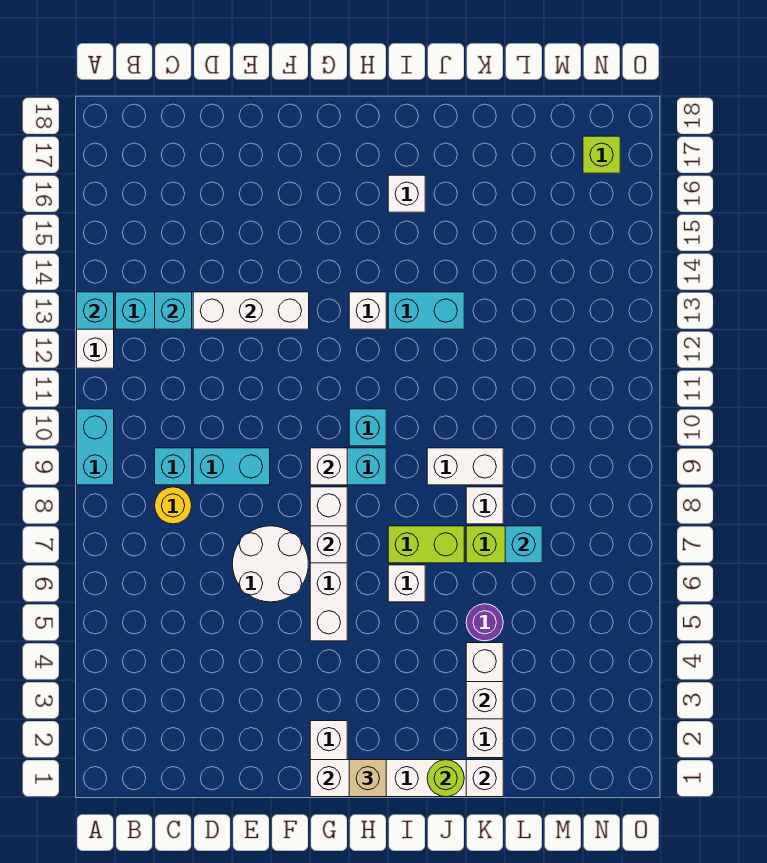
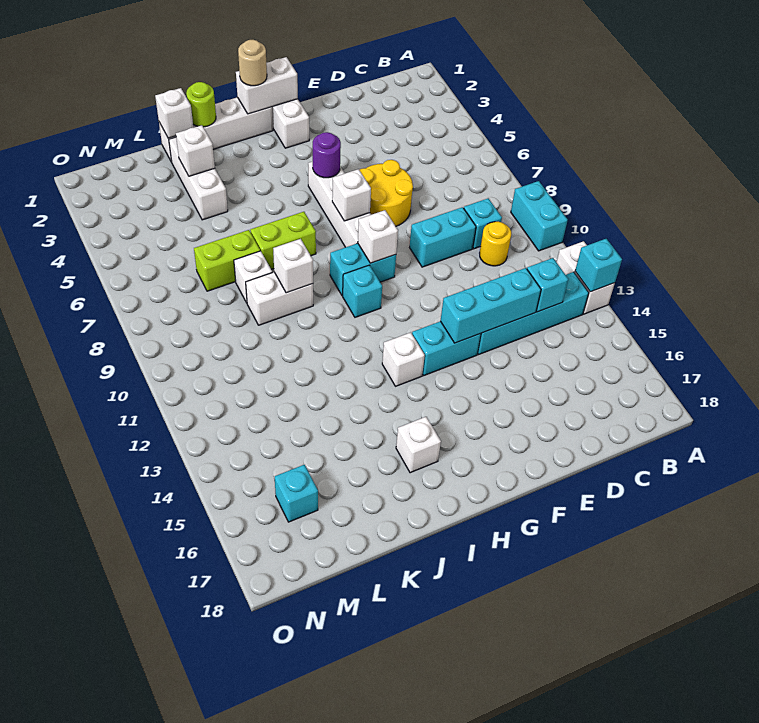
yellow 1x1 round brick [155,487,192,524] -> yellow 1x1 round brick moved to [480,222,511,266]
white 1x3 brick [193,292,309,329] -> cyan 1x3 brick [441,268,541,343]
white 2x2 round brick [232,526,308,602] -> yellow 2x2 round brick [360,160,413,226]
tan 1x1 brick [349,760,386,797] -> tan 1x1 round brick [238,40,267,86]
white 1x1 brick [388,565,425,602] -> white 1x1 brick moved to [273,239,313,293]
cyan 1x2 brick [388,292,464,329] -> cyan 1x2 brick moved to [412,321,481,375]
purple 1x1 round brick [466,604,503,641] -> purple 1x1 round brick moved to [313,132,341,178]
cyan 1x1 brick [505,526,542,563] -> cyan 1x1 brick moved to [275,465,318,522]
lime 1x1 brick [583,136,620,173] -> none

